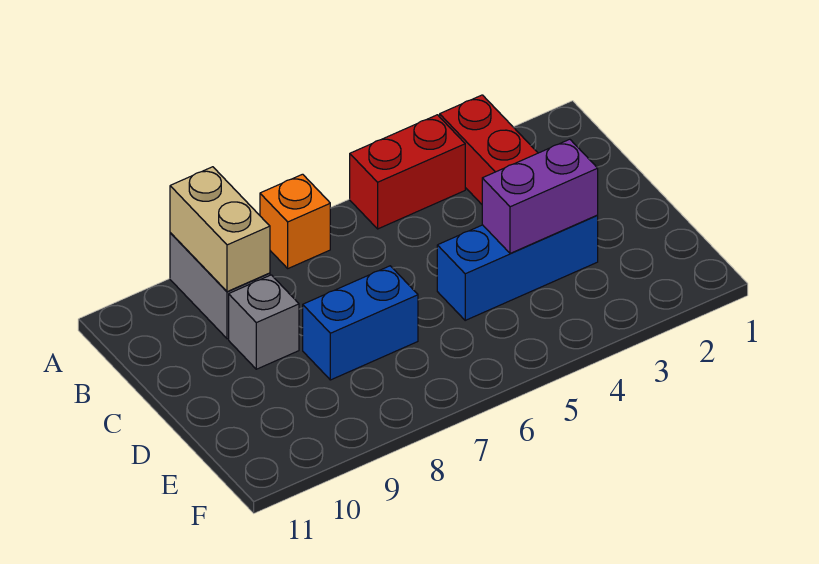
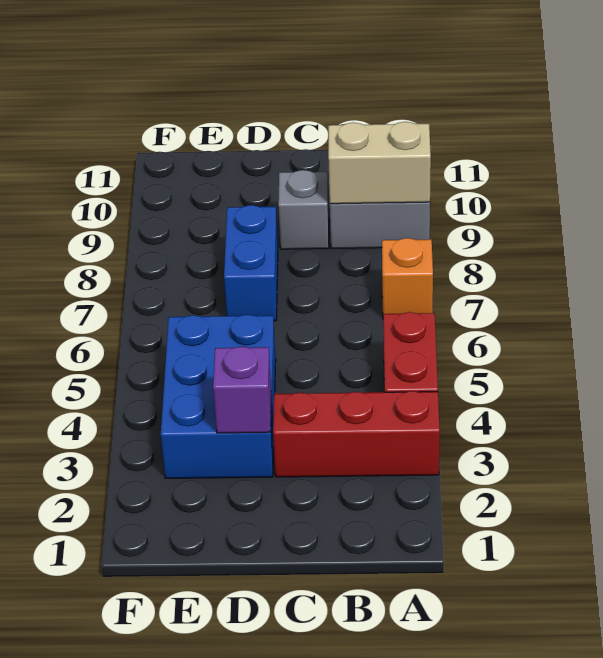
blue 1x3 brick [437,215,598,320] -> blue 2x3 brick [161,314,276,478]
purple 1x2 brick [482,139,598,253] -> purple 1x1 brick [213,346,271,433]

